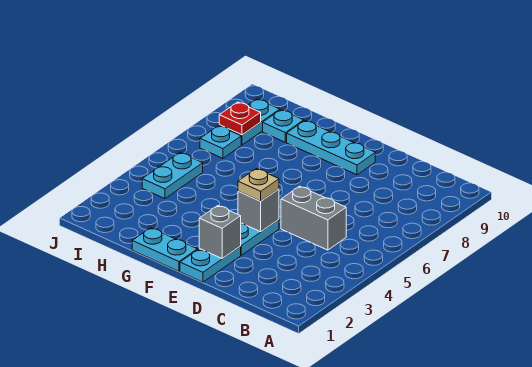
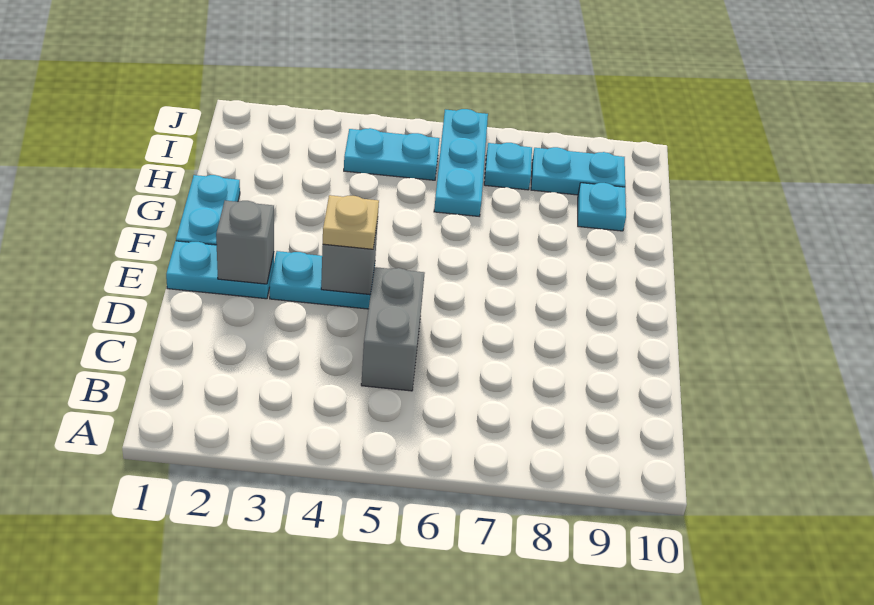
cyan 1x3 plate [287,121,375,175] -> cyan 1x3 plate moved to [434,109,488,216]
red 1x1 plate [219,102,261,135] -> none

